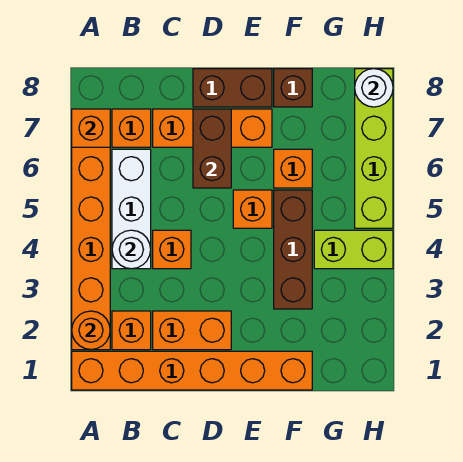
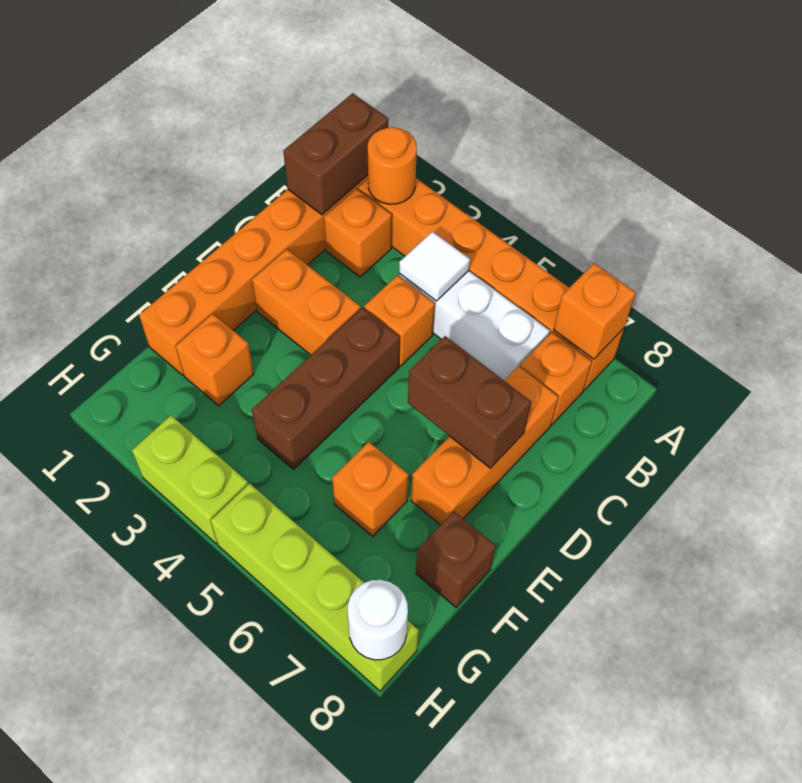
white 1x1 round brick [112,230,151,269] -> white 1x1 tile [399,232,470,301]
orange 1x2 brick [153,311,231,350] -> orange 1x2 brick turned to [252,249,361,355]
brown 1x2 brick [193,69,272,107] -> brown 1x2 brick moved to [283,93,388,215]
orange 1x1 brick [233,190,272,228] -> orange 1x1 brick moved to [176,314,254,406]
brown 1x3 brick [274,190,312,309] -> brown 1x3 brick turned to [252,308,400,469]
lime 1x2 brick [314,230,393,269] -> lime 1x2 brick turned to [132,415,248,544]

